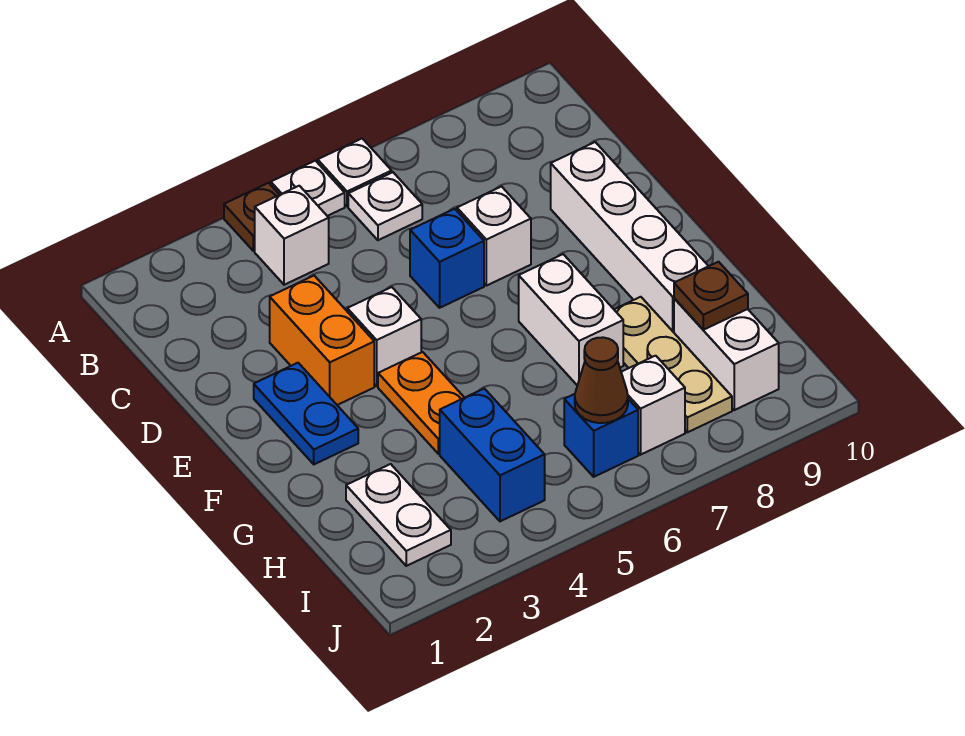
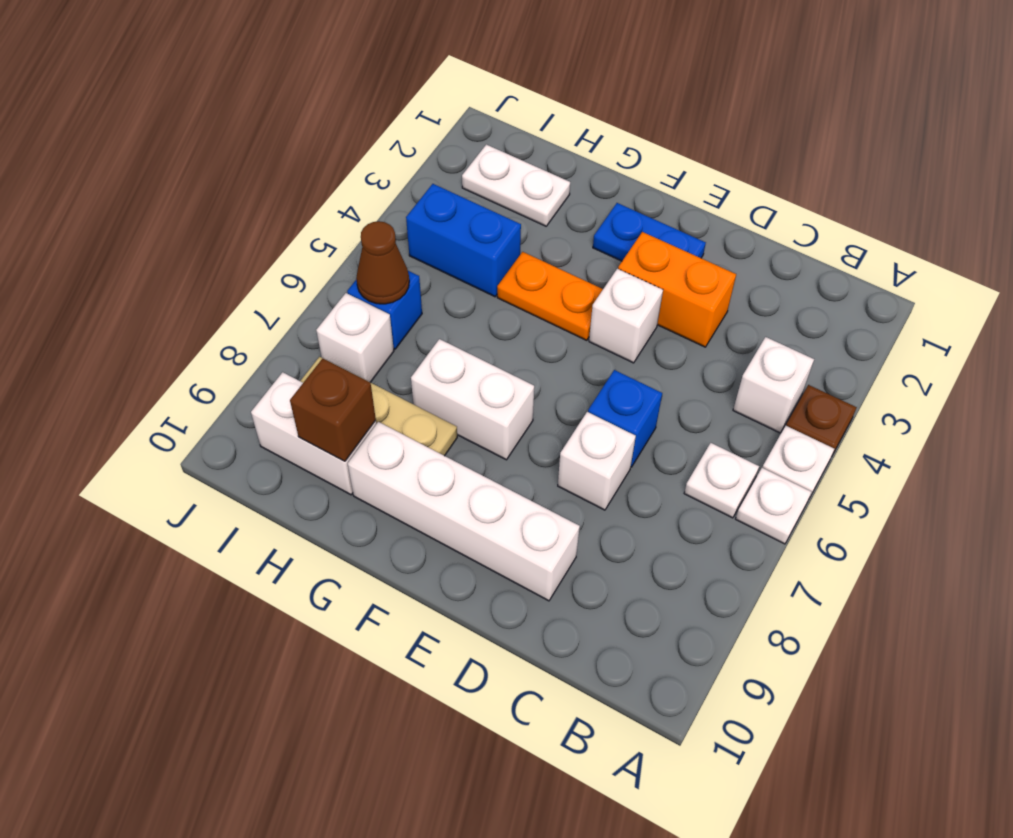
brown 1x1 plate [674,262,748,330] -> brown 1x1 brick [290,358,376,461]

